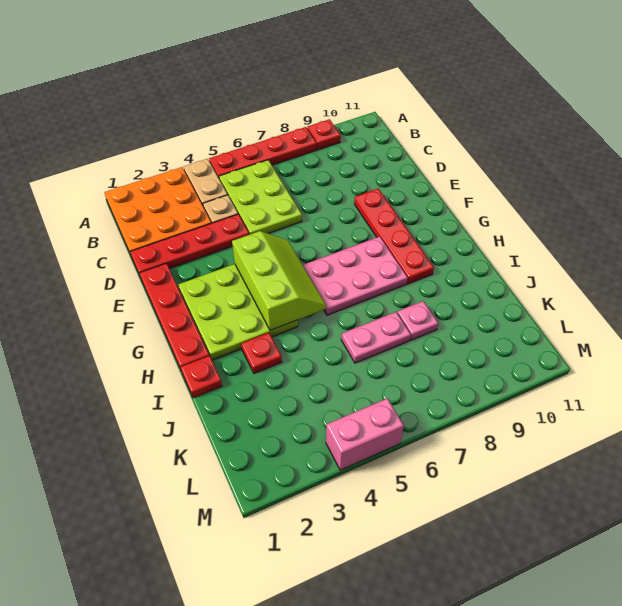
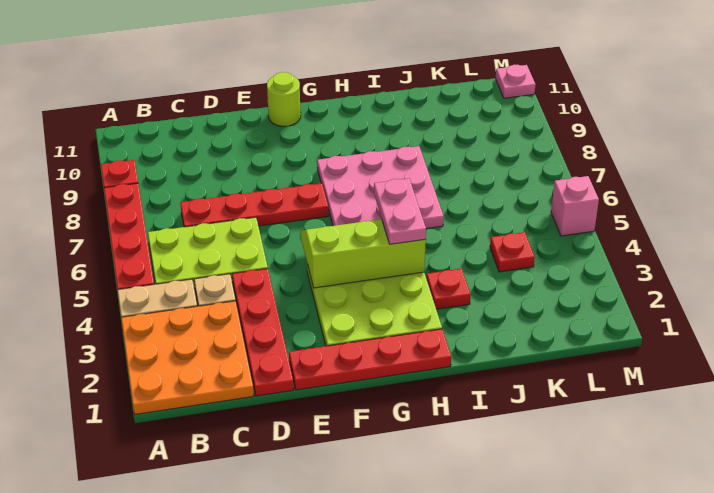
red 1x4 plate [354,189,434,284] -> red 1x4 plate moved to [180,183,329,227]
none -> lime 1x1 round brick [267,72,301,126]
pink 2x3 plate [303,236,408,315] -> pink 3x3 plate [317,146,444,229]
red 1x1 plate [181,356,222,398] -> red 1x1 plate moved to [490,232,535,272]
pink 1x2 plate [341,312,411,363] -> pink 1x2 plate moved to [374,178,426,244]
pink 1x1 plate [397,301,438,340] -> pink 1x1 plate moved to [496,65,536,98]
pink 1x2 brick [326,398,404,470] -> pink 1x1 brick [551,176,599,236]

